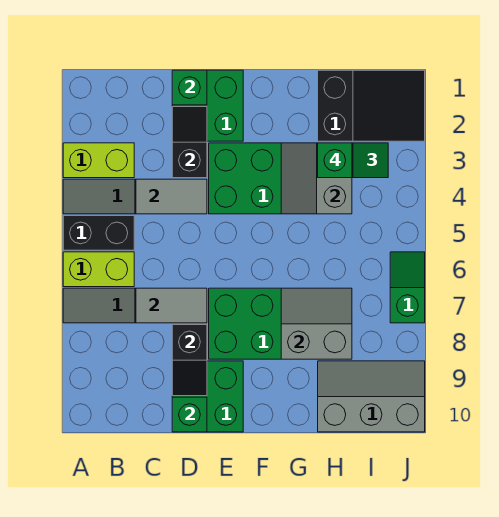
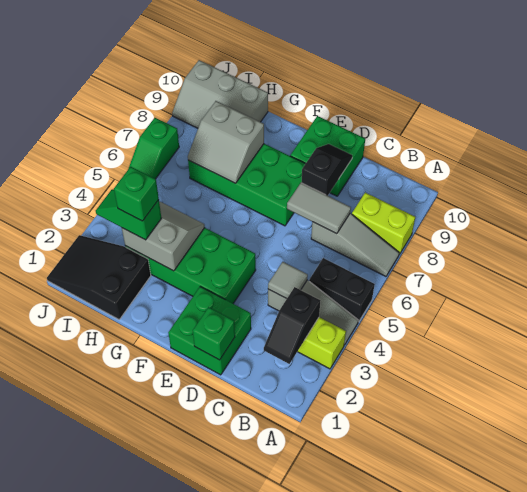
lime 1x2 brick [63,252,134,287] -> lime 1x2 brick moved to [352,193,415,254]
grey 1x2 tile [136,179,207,214] -> grey 1x1 tile [268,262,308,299]
black 1x2 slope [172,107,207,178] -> black 1x2 slope moved to [264,287,320,364]
green 1x1 brick [172,397,207,432] -> none
grey 2x2 slope [281,143,352,214] -> grey 2x2 slope turned to [122,201,205,271]

